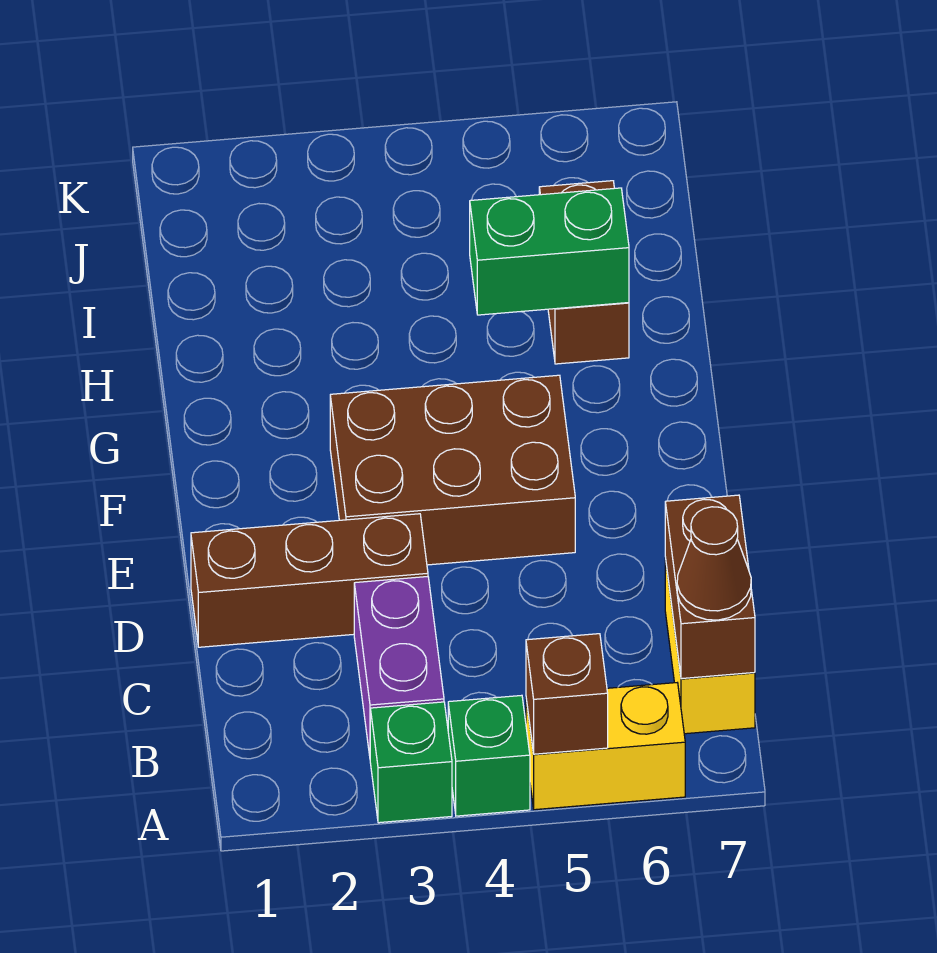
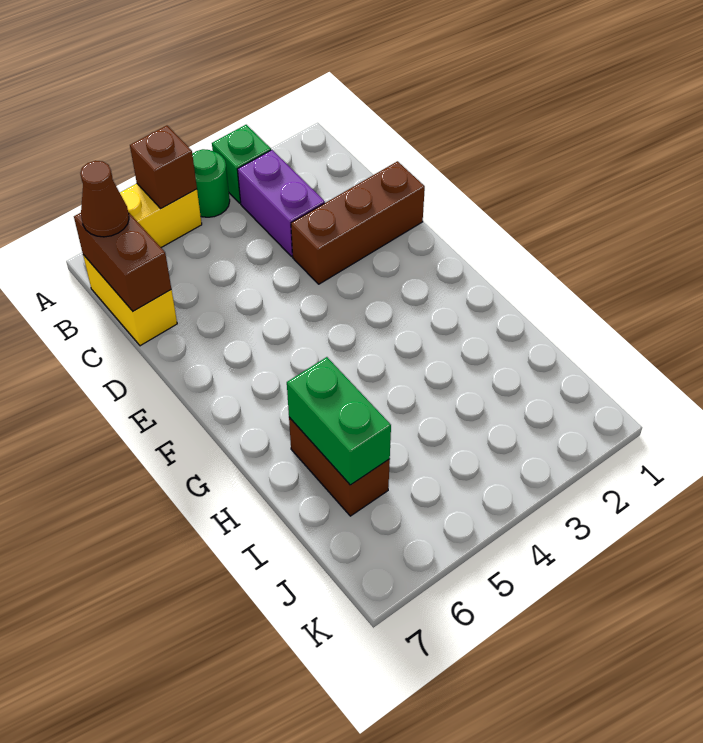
green 1x1 brick [448,695,530,816] -> green 1x1 round brick [192,149,230,217]
brown 2x3 brick [330,375,575,565] -> none
green 1x2 brick [470,188,629,315] -> green 1x2 brick turned to [287,357,391,485]

